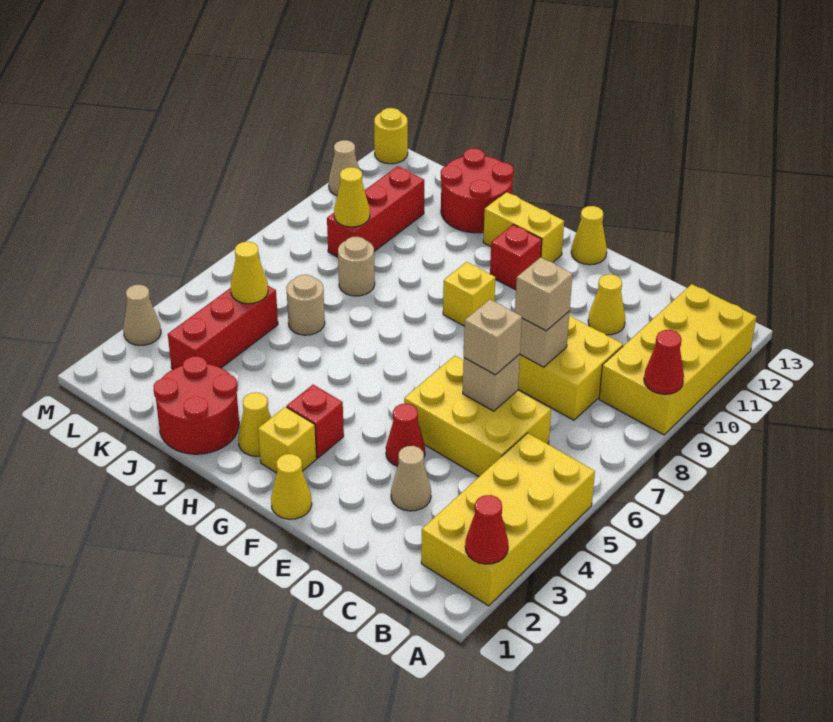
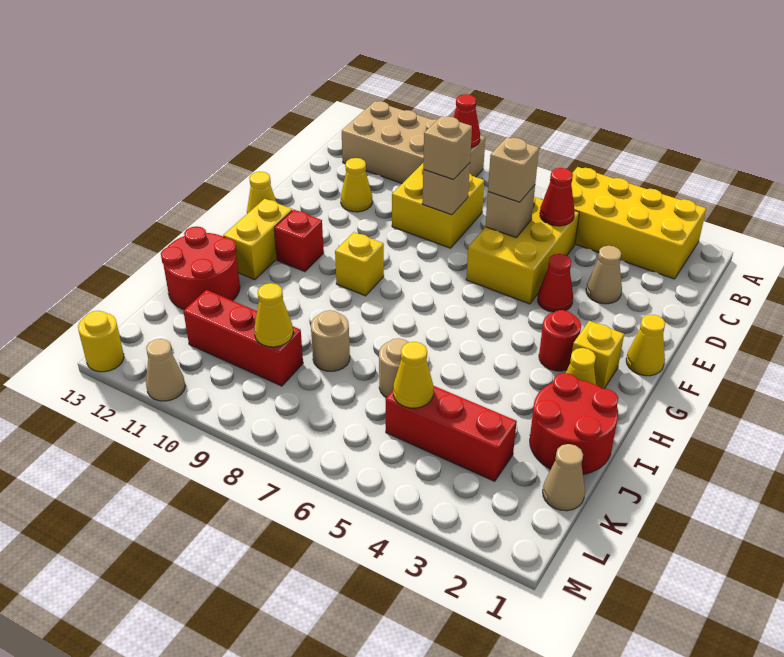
red 1x1 cone [465,495,508,564] -> red 1x1 cone moved to [540,168,575,226]
yellow 2x4 brick [599,284,756,435] -> tan 2x4 brick [342,101,485,183]
red 1x1 brick [287,385,344,458] -> red 1x1 round brick [539,310,581,371]
tan 1x1 cone [123,285,161,345] -> tan 1x1 cone moved to [543,444,585,511]

